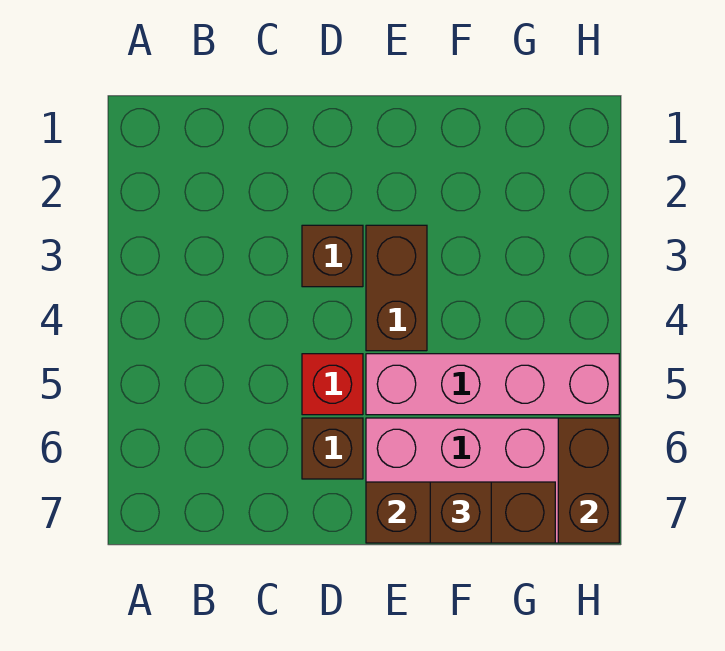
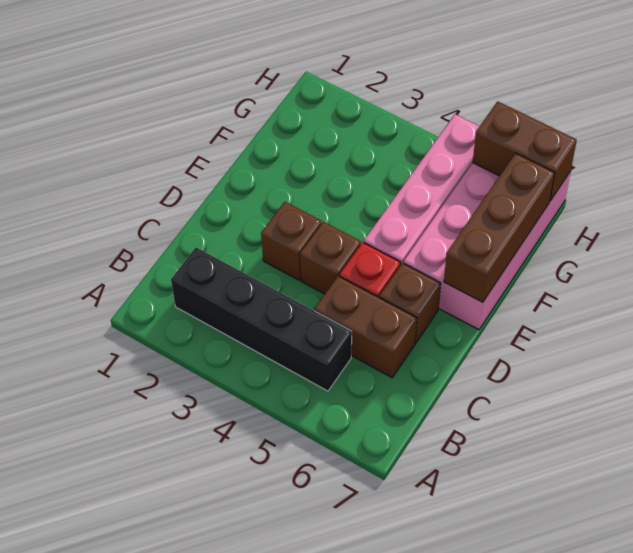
none -> black 1x4 brick [171,247,352,391]
brown 1x2 brick [366,225,427,351] -> brown 1x2 brick moved to [314,276,417,377]
brown 1x1 brick [430,482,491,543] -> brown 1x1 brick moved to [300,222,361,294]

